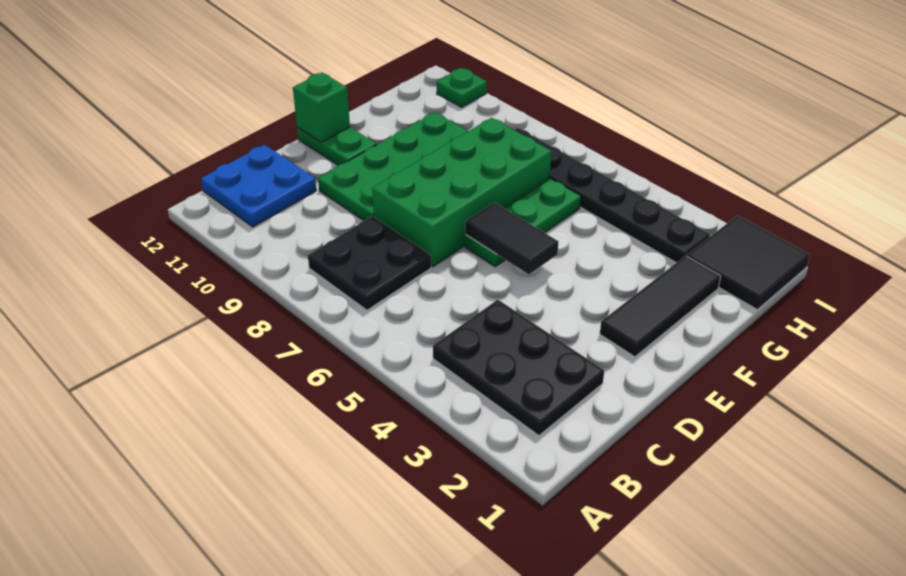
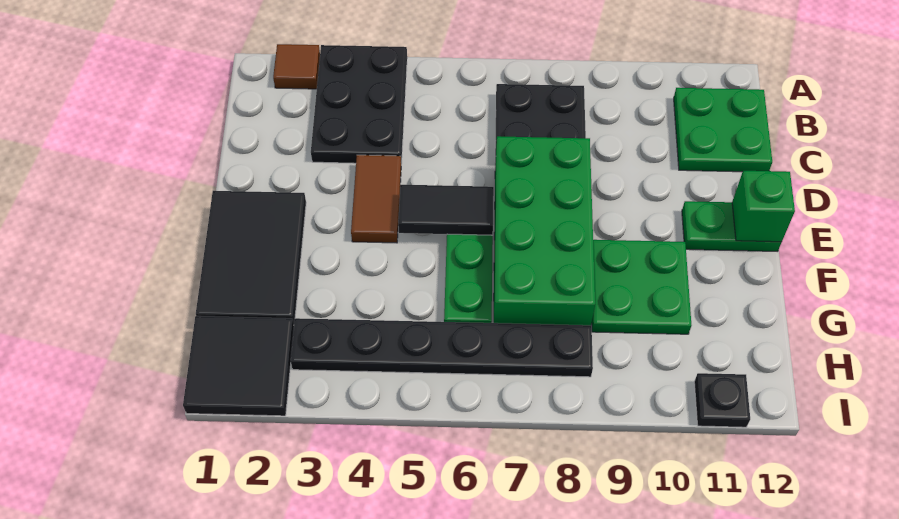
none -> brown 1x1 tile [273,44,320,89]
black 2x3 plate [433,300,604,436] -> black 2x3 plate turned to [311,45,407,164]
blue 2x2 plate [201,145,316,227] -> green 2x2 plate [674,88,772,172]
none -> brown 1x2 tile [351,155,401,243]
green 2x4 plate [318,112,469,221] -> green 2x2 plate [592,240,692,334]
black 1x3 tile [600,256,721,357] -> black 2x3 tile [196,191,306,324]
green 1x1 plate [437,68,487,107] -> black 1x1 plate [694,373,750,427]

